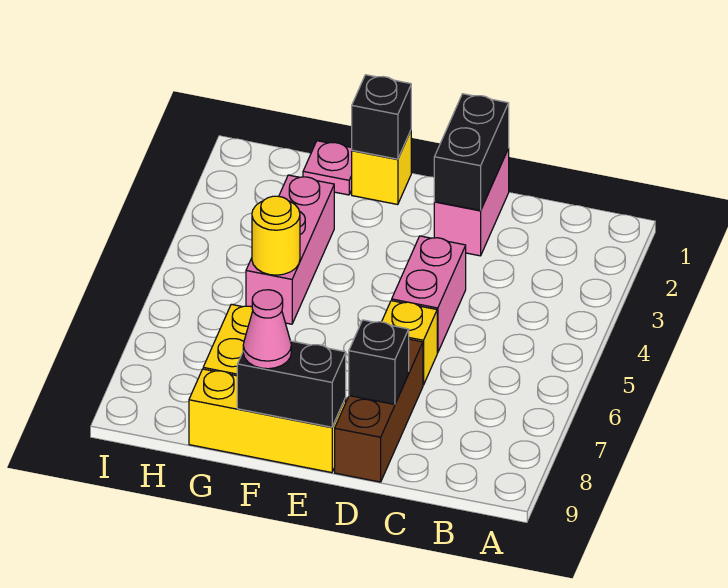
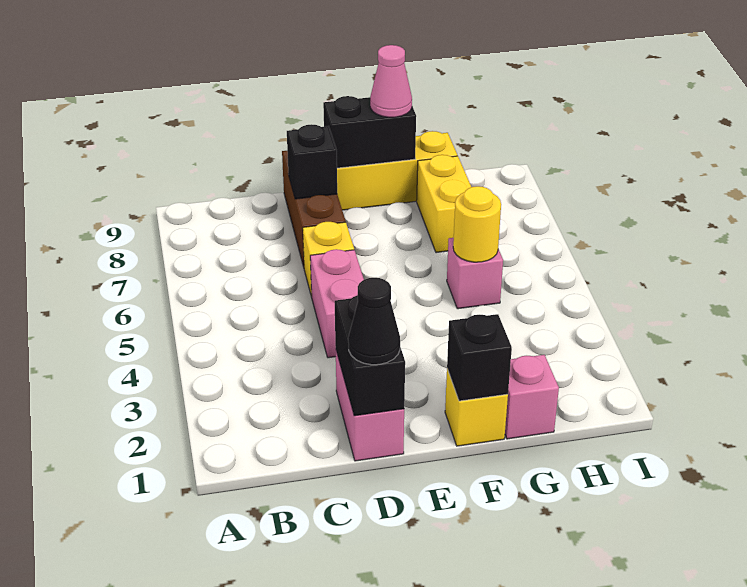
none -> black 1x1 cone [348,278,400,365]
pink 1x1 plate [303,141,352,195] -> pink 1x1 brick [505,355,559,439]
pink 1x3 brick [246,175,334,324] -> pink 1x1 brick [447,238,503,309]

